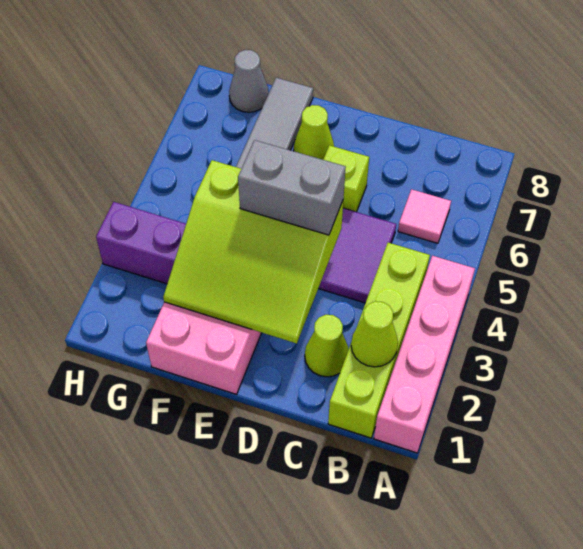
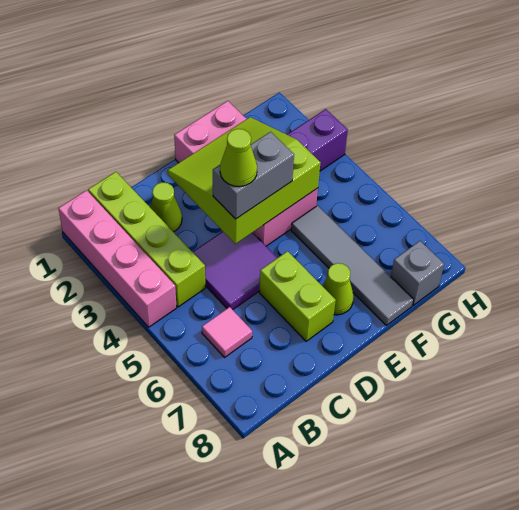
lime 1x1 cone [351,301,398,367] -> lime 1x1 cone moved to [220,129,257,187]
lime 1x1 brick [323,145,369,212] -> lime 1x2 brick [259,251,336,341]
grey 1x1 cone [229,50,269,112] -> grey 1x1 brick [391,241,444,305]

